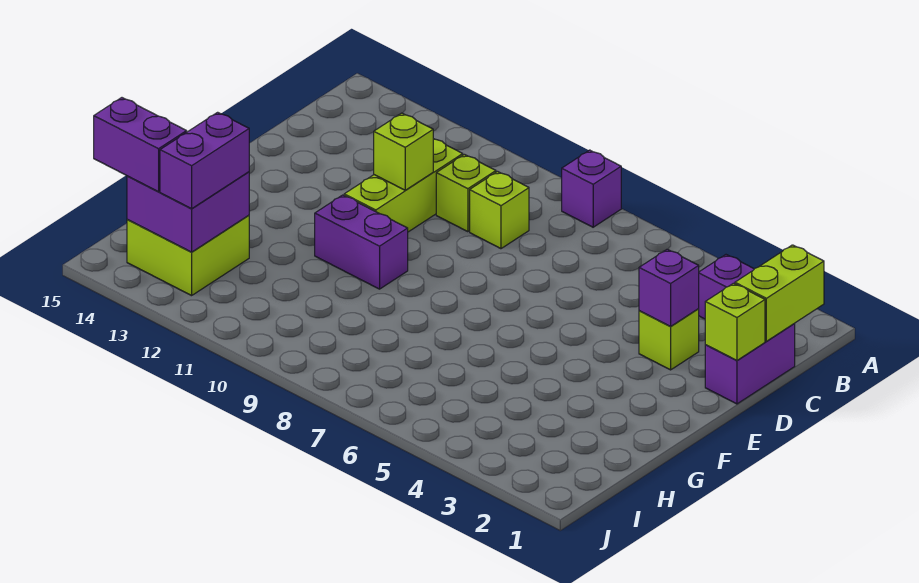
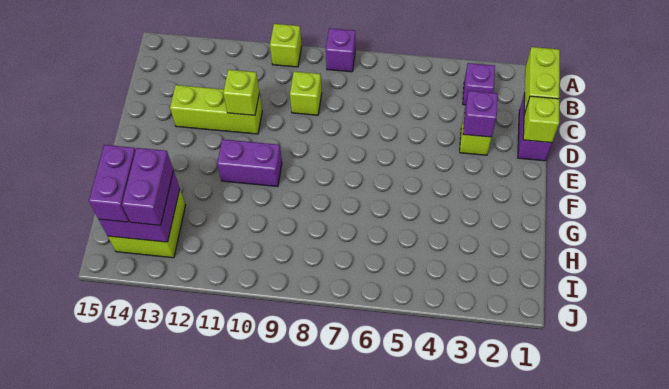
lime 1x1 brick [436,154,496,232] -> lime 1x1 brick moved to [270,24,302,67]
lime 1x3 brick [344,139,463,232] -> lime 1x3 brick turned to [170,85,262,134]
purple 1x2 brick [94,98,187,192] -> purple 1x2 brick turned to [89,145,136,222]

